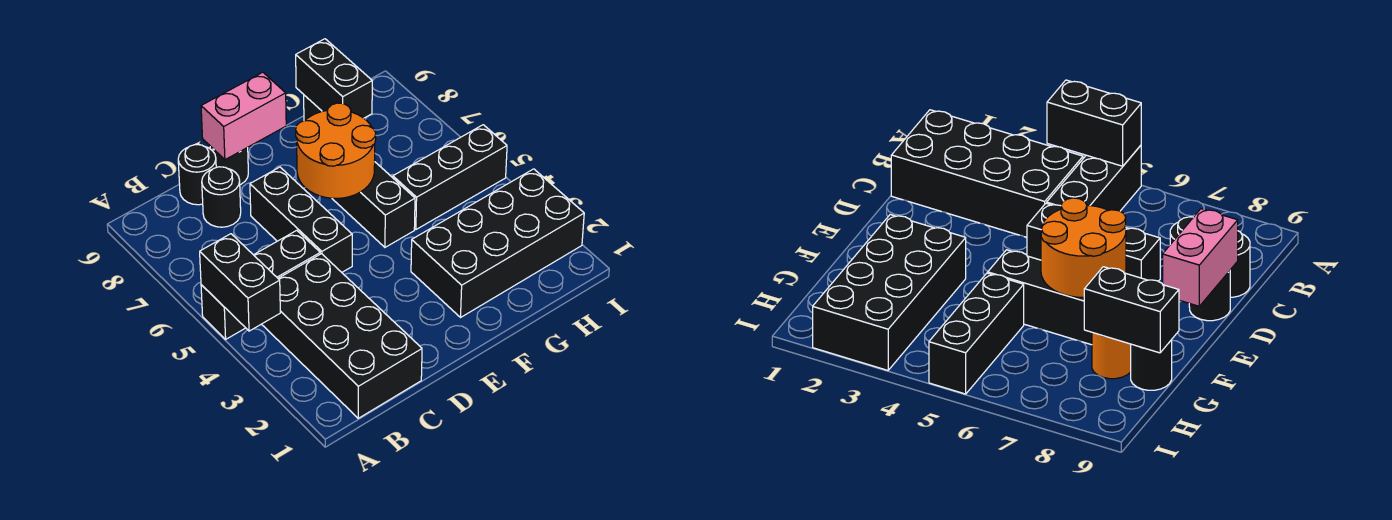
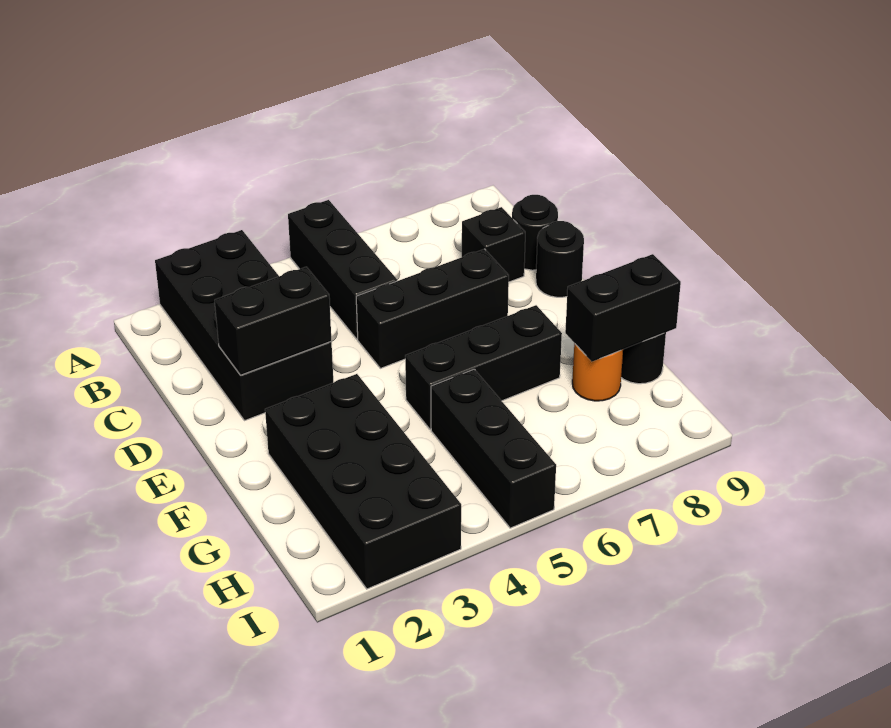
black 1x2 brick [200,234,280,331] -> black 1x2 brick moved to [215,267,331,375]
black 2x4 brick [262,254,422,418] -> black 2x4 brick turned to [155,230,333,421]
black 1x1 round brick [202,167,241,227] -> black 1x1 brick [462,207,525,282]
pink 1x2 brick [201,72,286,160] -> none
orange 2x2 round brick [296,103,376,198] -> none

